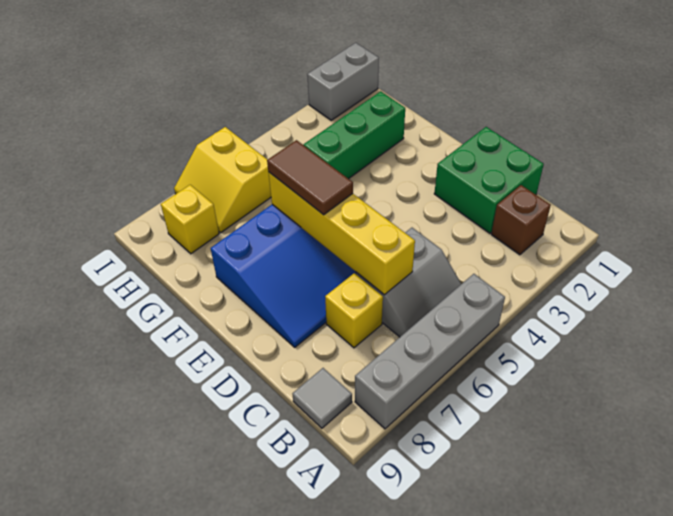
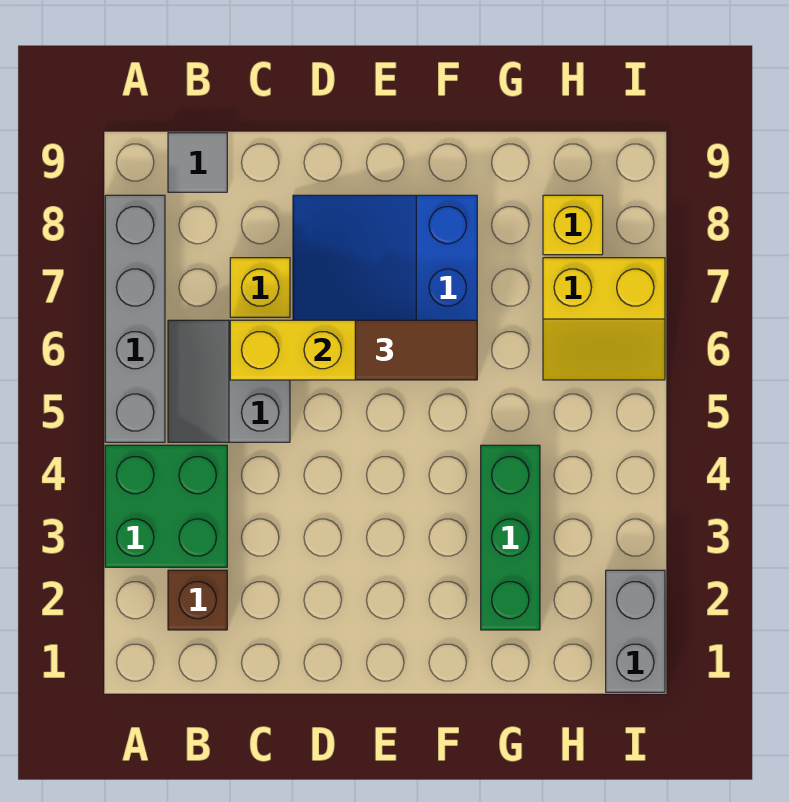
green 2x2 brick [434,127,544,233] -> green 2x2 brick moved to [105,445,227,567]
yellow 2x2 slope [174,127,271,233] -> yellow 2x2 slope turned to [543,258,665,380]

